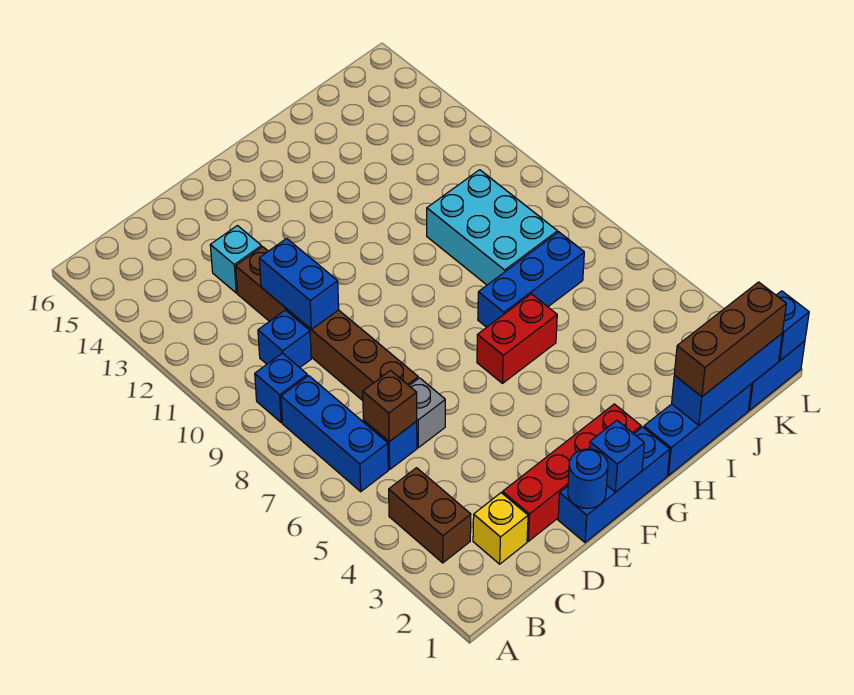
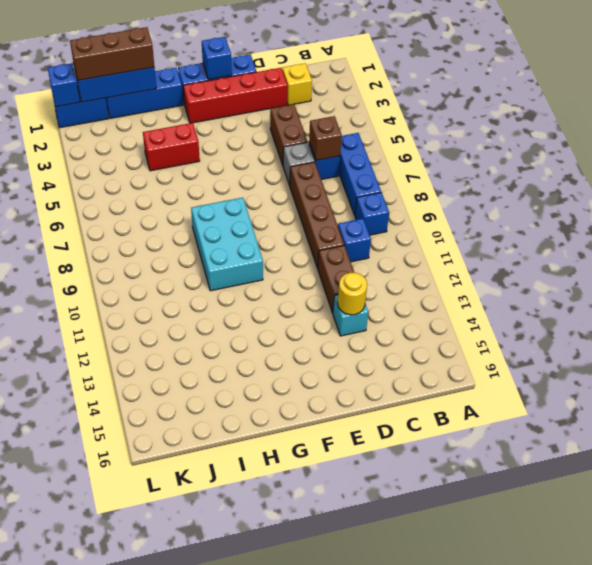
brown 1x2 brick [389,468,471,563] -> brown 1x2 brick moved to [270,104,308,165]
blue 1x2 brick [259,238,339,329] -> none
none -> yellow 1x1 round brick [338,273,367,315]
blue 1x1 round brick [568,449,608,508] -> none
red 1x2 brick [477,294,557,383] -> red 1x2 brick moved to [143,123,200,171]
blue 1x3 brick [478,232,584,327] -> none
cyan 2x3 brick [427,170,558,285] -> cyan 2x3 brick moved to [191,198,263,291]

